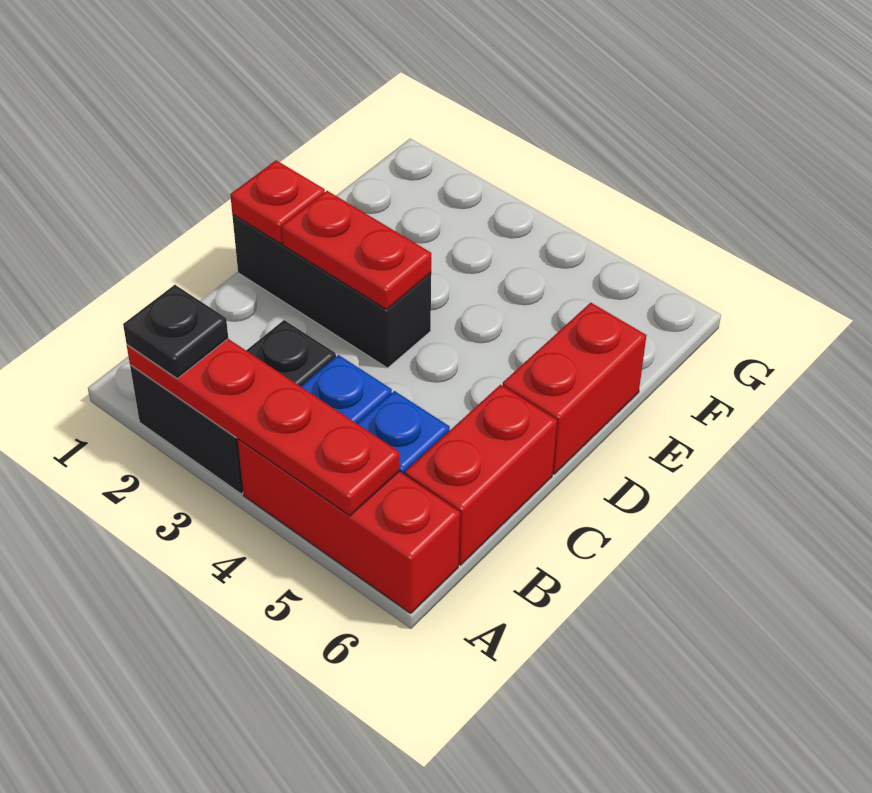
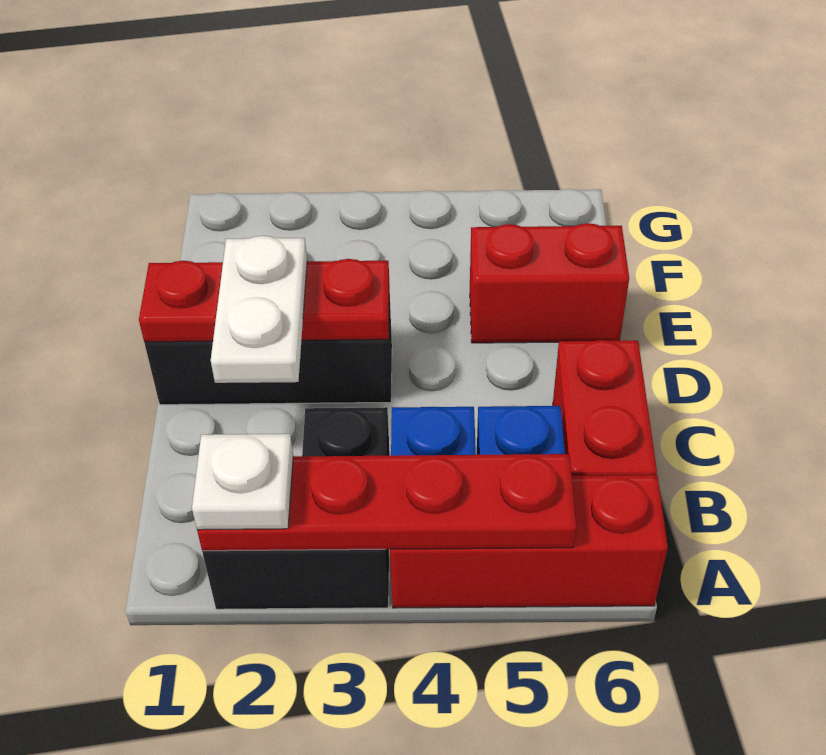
black 1x1 plate [123,285,228,379] -> white 1x1 plate [192,434,293,530]
none -> white 1x2 plate [211,236,307,383]
red 1x2 brick [503,303,647,474] -> red 1x2 brick turned to [470,223,629,343]

